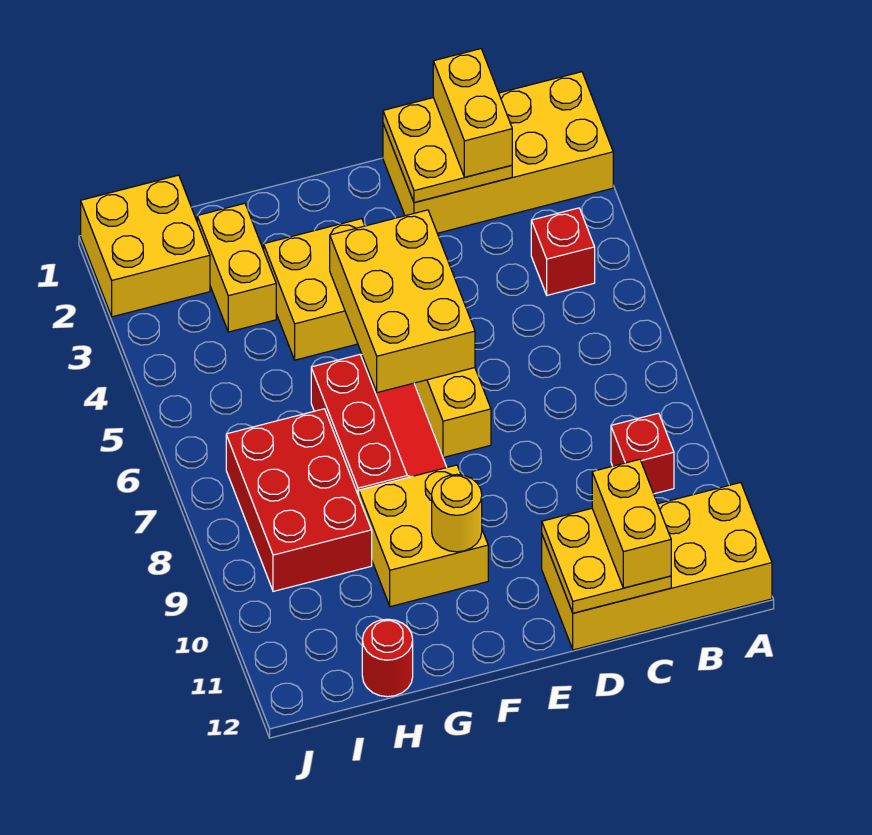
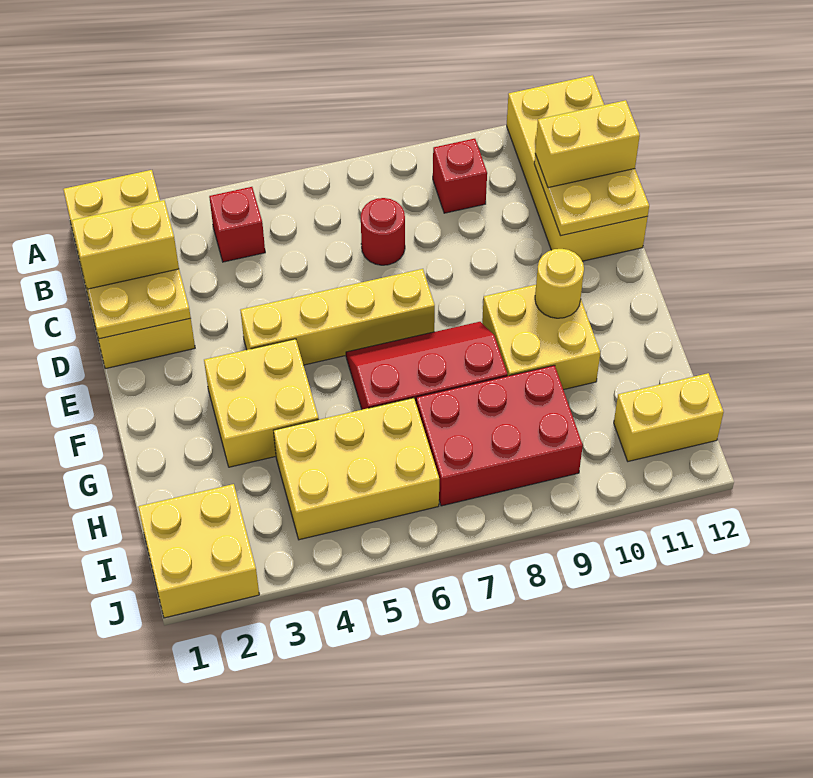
yellow 2x3 brick [330,210,475,393] -> yellow 2x3 brick moved to [273,398,439,540]
yellow 1x2 brick [197,203,276,332] -> yellow 1x2 brick moved to [614,373,724,461]
red 1x1 round brick [362,619,413,697] -> red 1x1 round brick moved to [361,198,405,265]

